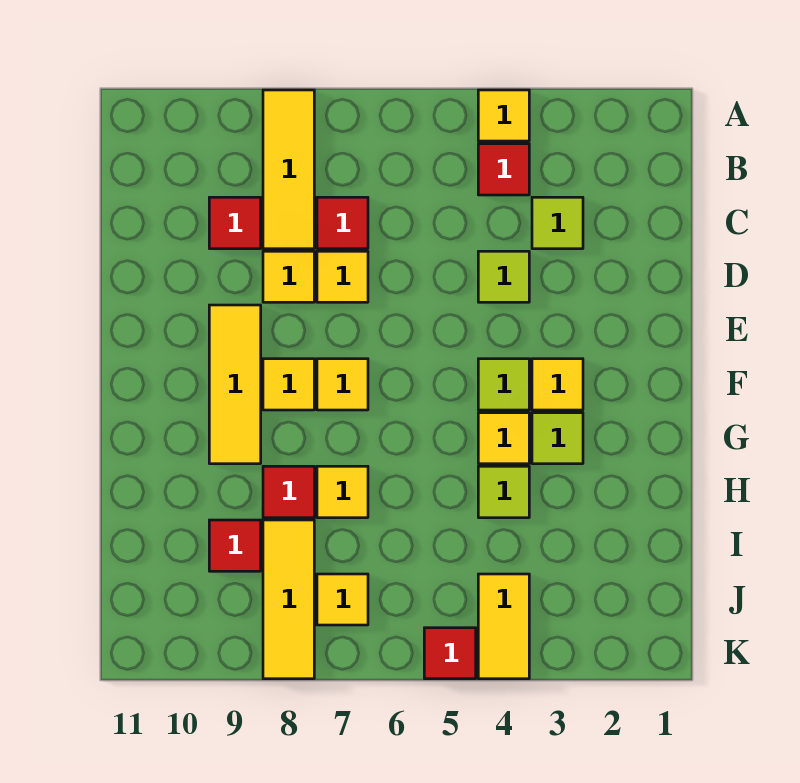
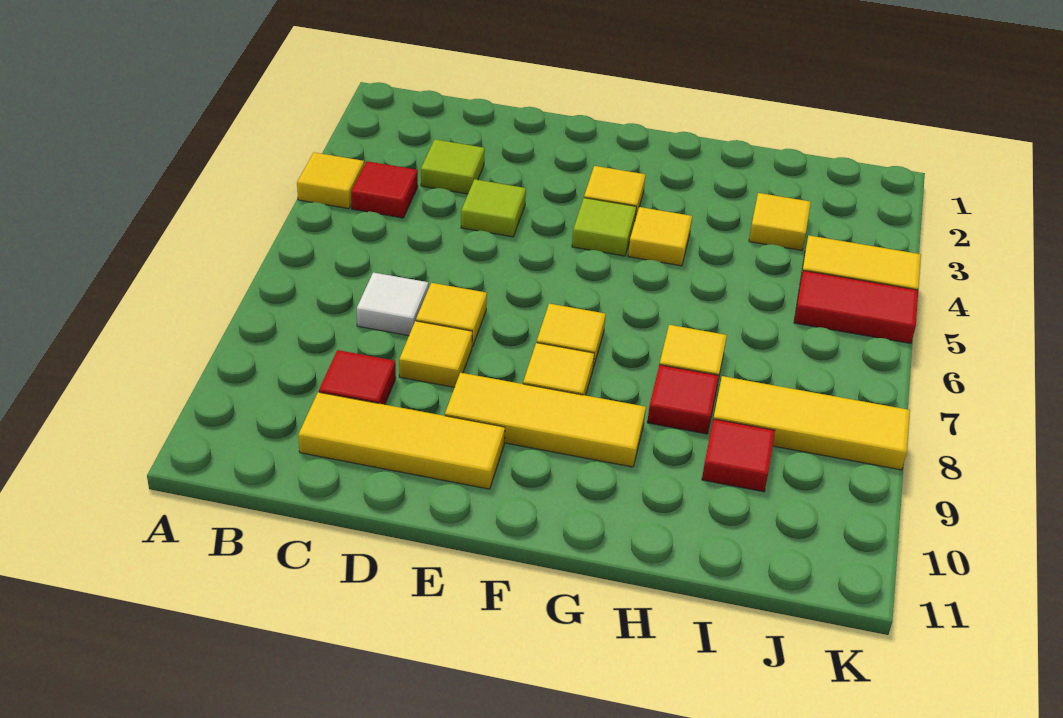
yellow 1x3 tile [263,90,314,249] -> yellow 1x3 tile moved to [298,392,505,489]
red 1x1 tile [317,197,368,249] -> white 1x1 tile [357,272,428,336]
lime 1x1 tile [532,413,583,464] -> none
lime 1x1 tile [478,466,529,518] -> none
yellow 1x1 tile [317,574,368,625] -> yellow 1x1 tile moved to [749,193,811,250]
red 1x1 tile [424,628,476,679] -> red 1x2 tile [794,270,918,343]

